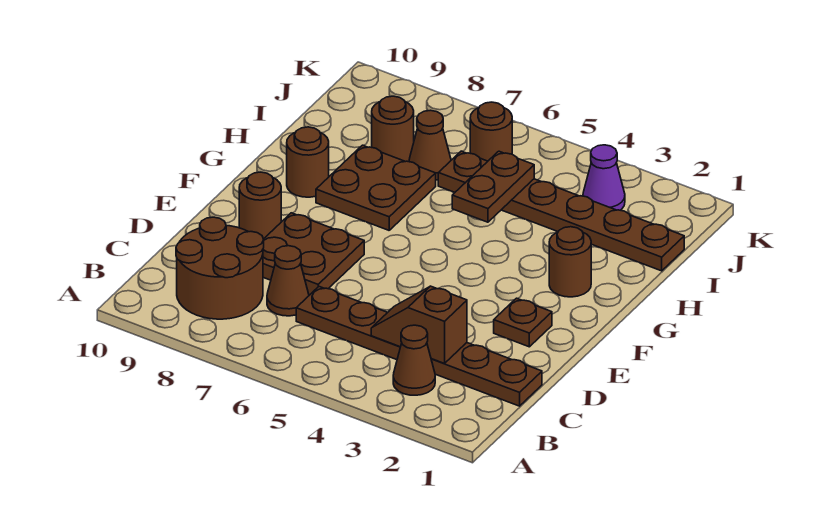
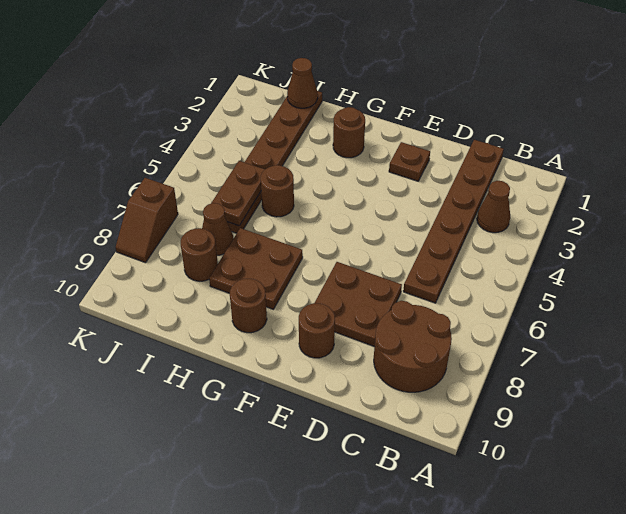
brown 1x2 slope [371,286,467,363] -> brown 1x2 slope moved to [116,178,178,263]
brown 1x1 cone [267,246,309,316] -> brown 1x1 cone moved to [287,58,318,108]
brown 1x2 plate [452,151,534,222] -> brown 1x2 plate turned to [212,161,265,226]
purple 1x1 cone [583,145,625,210] -> none
brown 1x1 round brick [470,102,512,161] -> brown 1x1 round brick moved to [261,165,294,217]

